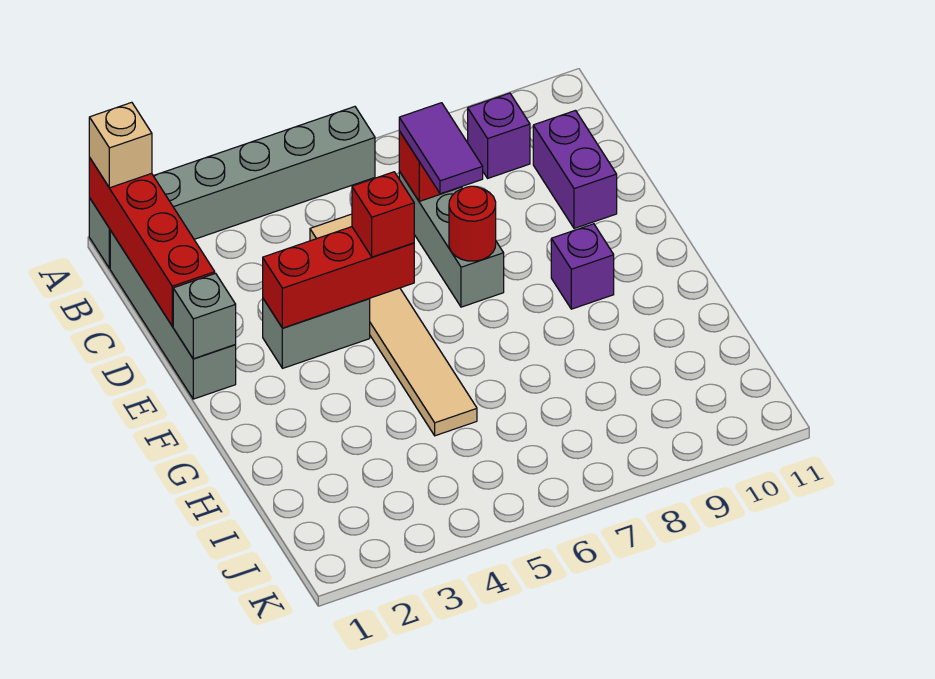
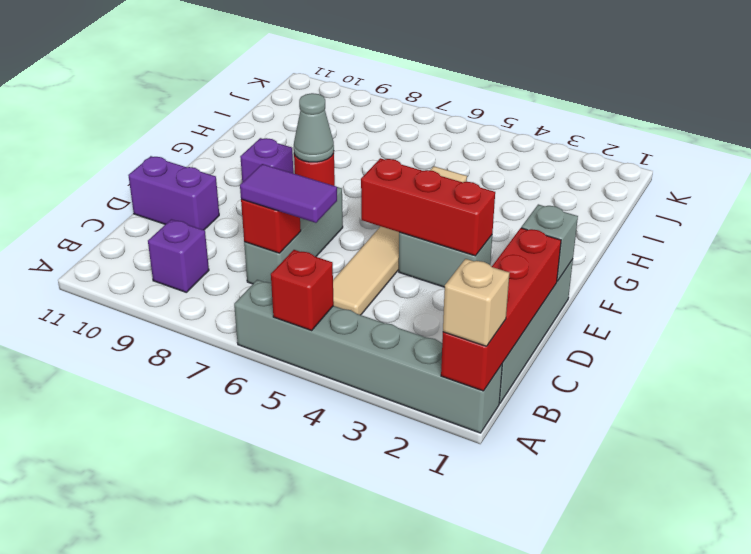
purple 1x2 tile [399,103,483,194] -> purple 1x2 tile turned to [240,164,337,223]
purple 1x2 brick [533,111,617,229] -> purple 1x2 brick turned to [128,156,219,230]
red 1x1 brick [352,172,414,257] -> red 1x1 brick moved to [271,250,334,330]
none -> grey 1x1 cone [294,93,334,162]

